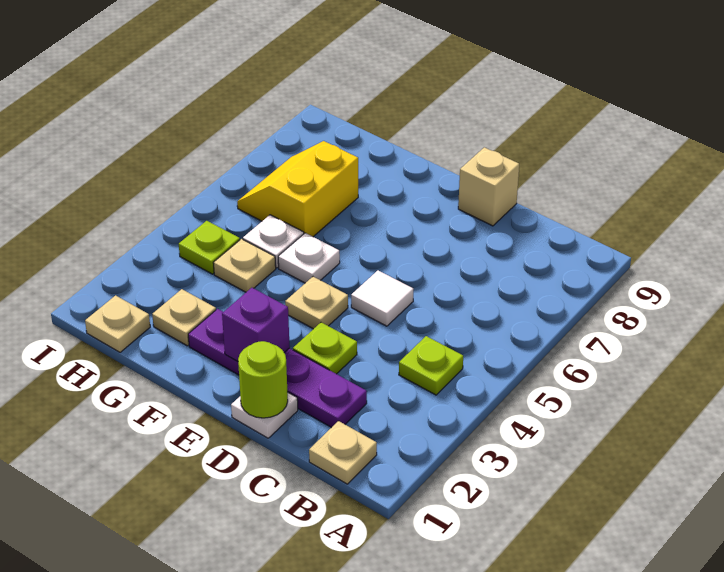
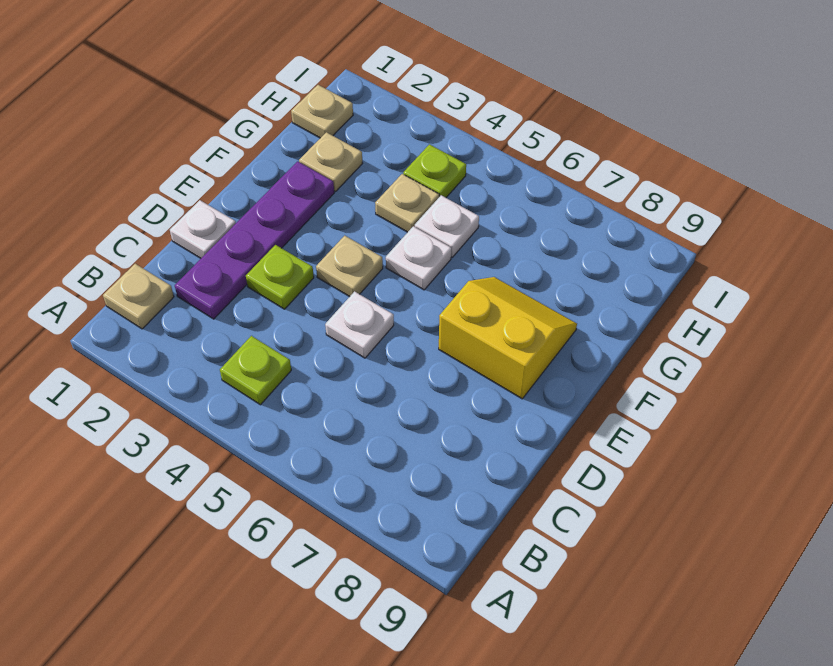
lime 1x1 round brick [238,341,288,418] -> none
white 1x1 tile [351,270,413,326] -> white 1x1 plate [325,291,394,358]
tan 1x1 brick [458,147,519,226] -> none
purple 1x1 brick [222,288,290,362] -> none
yellow 2x2 slope [237,141,358,237] -> yellow 2x2 slope moved to [439,277,577,399]

